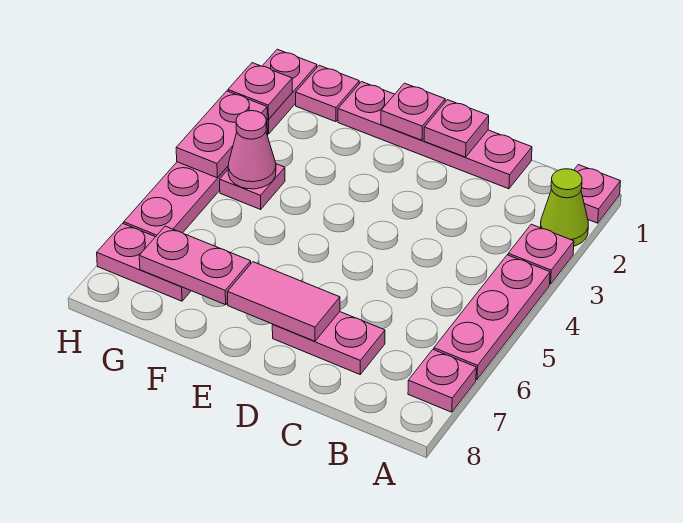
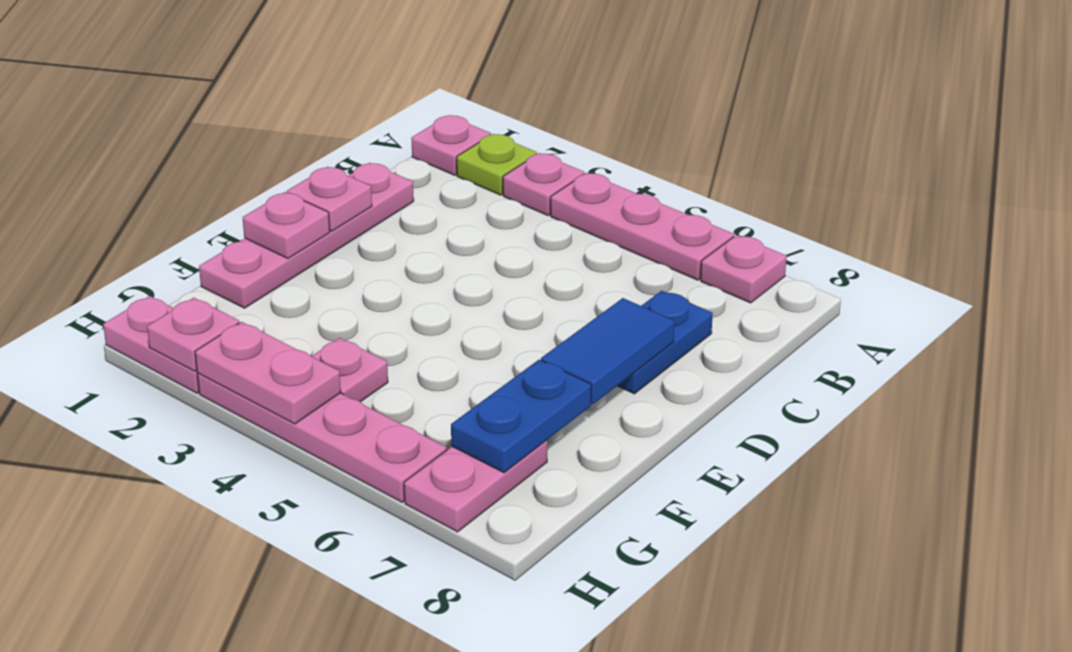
lime 1x1 cone [541,169,588,246] -> lime 1x1 plate [457,134,537,195]
pink 1x2 plate [272,312,385,374] -> blue 1x2 plate [618,291,713,394]
pink 1x2 tile [228,262,340,341] -> blue 1x2 tile [541,298,674,404]
pink 1x2 plate [139,226,251,305] -> blue 1x2 plate [451,360,591,473]
pink 1x1 plate [296,65,359,122] -> none
pink 1x1 cone [228,111,276,189] -> none

